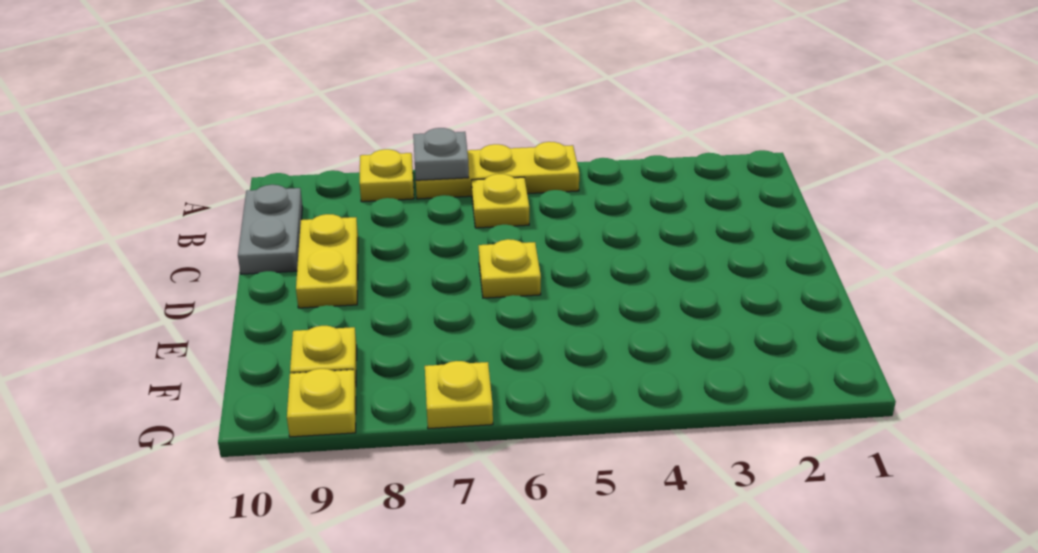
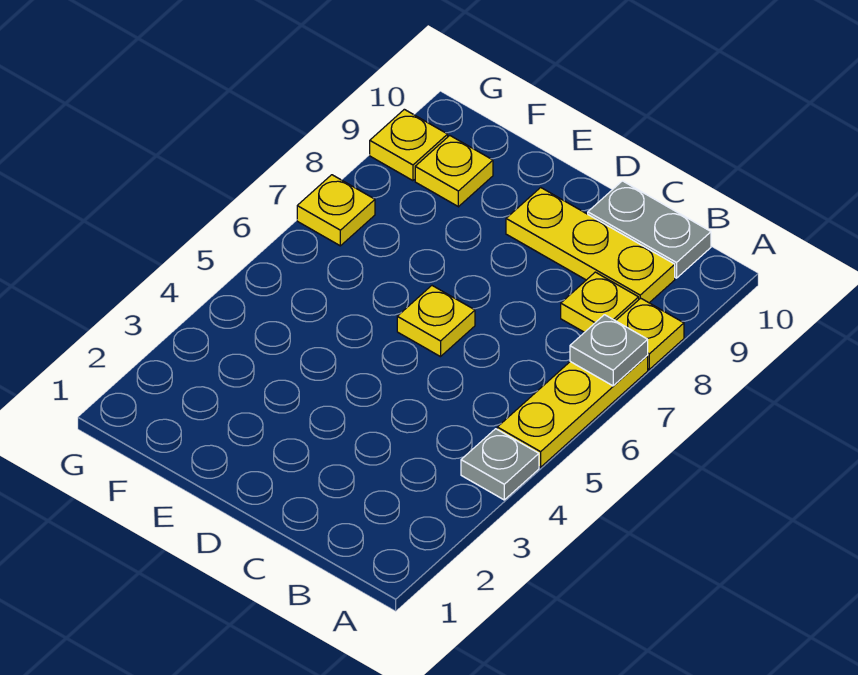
none -> grey 1x1 plate [461,429,539,500]
yellow 1x1 plate [472,174,529,228] -> yellow 1x1 plate moved to [561,272,639,332]
yellow 1x2 plate [296,214,358,308] -> yellow 1x3 plate [506,188,675,303]

